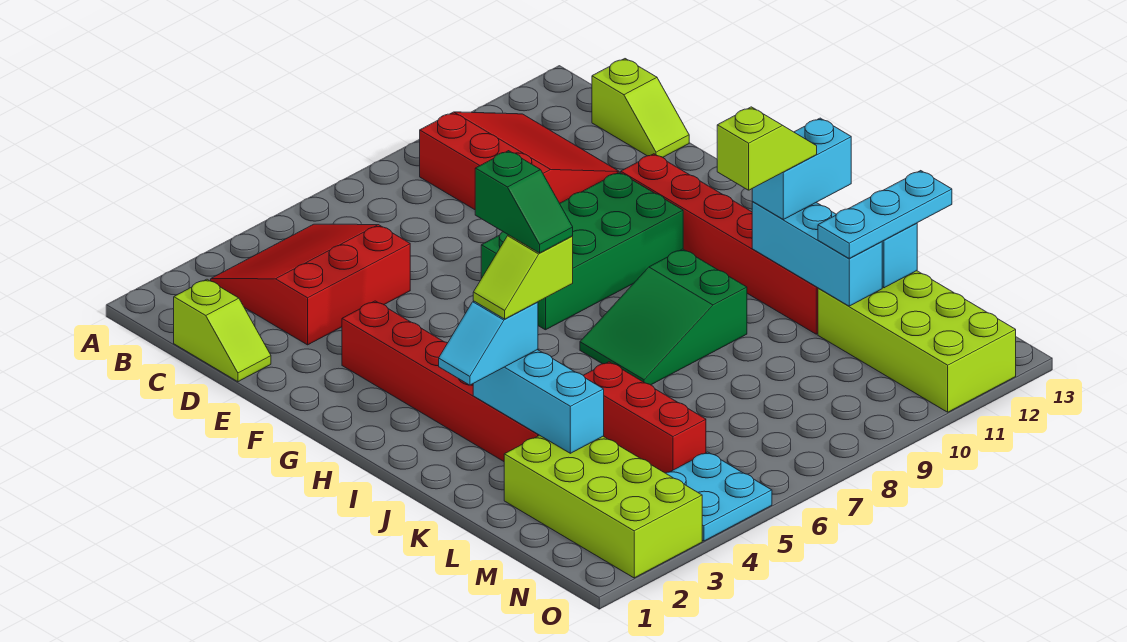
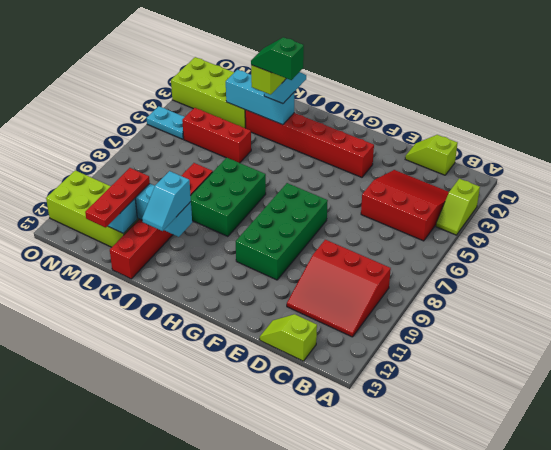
red 3x3 slope [211,224,410,345] -> red 3x3 slope turned to [361,170,449,241]
red 1x6 brick [621,154,818,334] -> red 1x6 brick turned to [110,163,213,279]
green 2x3 slope [580,249,747,385] -> green 2x3 brick [191,158,266,236]
lime 1x2 slope [717,107,817,190] -> lime 1x2 slope moved to [436,179,480,235]
cyan 1x2 brick [752,118,851,220] -> cyan 1x2 slope [142,171,191,231]
cyan 1x3 plate [818,171,952,258] -> red 1x3 plate [85,168,150,227]
cyan 2x2 plate [666,452,772,541] -> cyan 1x2 plate [147,106,184,139]

